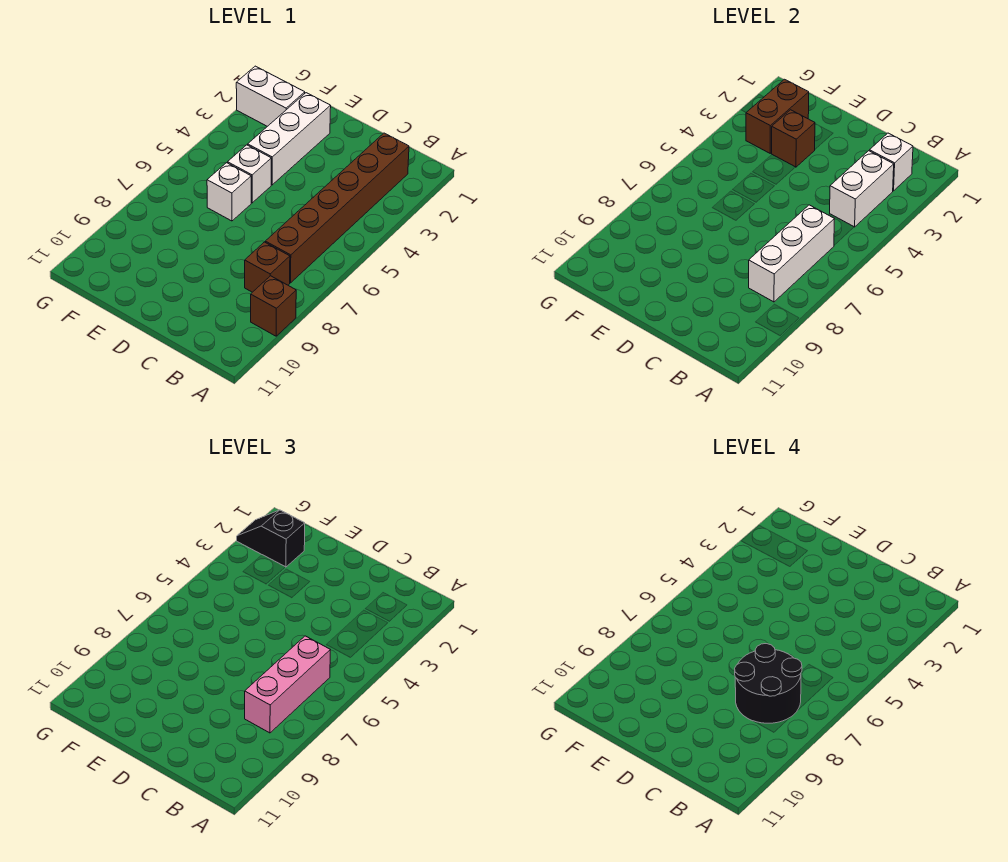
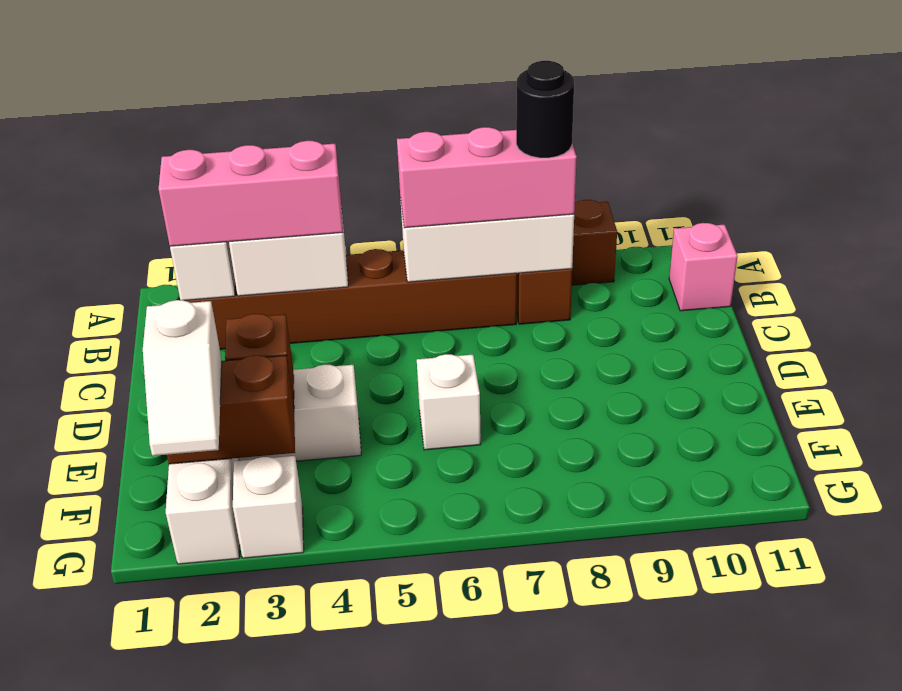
none -> pink 1x3 brick [159,141,343,246]
black 2x2 round brick [735,644,802,723] -> black 1x1 round brick [516,61,574,158]
none -> pink 1x1 brick [669,223,738,311]
white 1x1 brick [228,145,271,203] -> white 1x1 brick moved to [233,456,304,558]
black 1x2 slope [237,510,305,567] -> white 1x2 slope [143,300,222,456]

